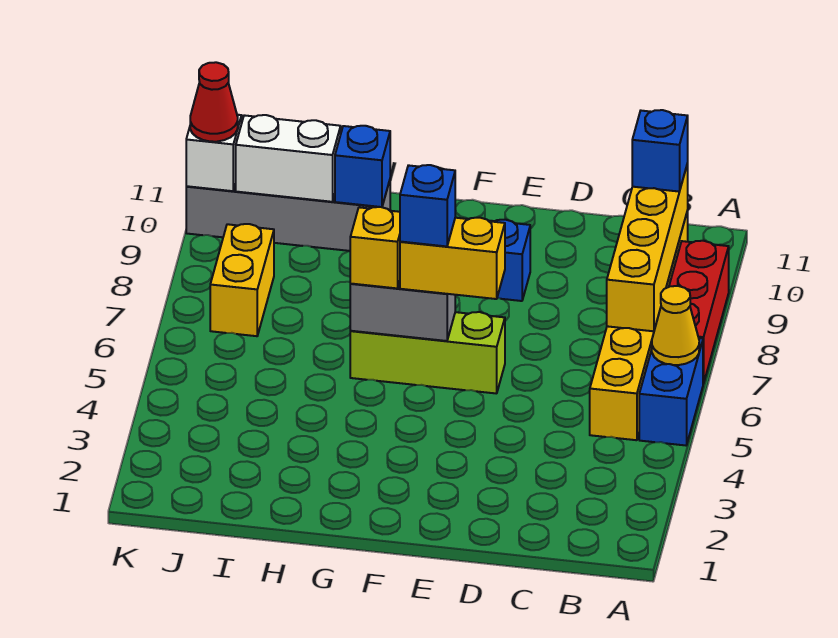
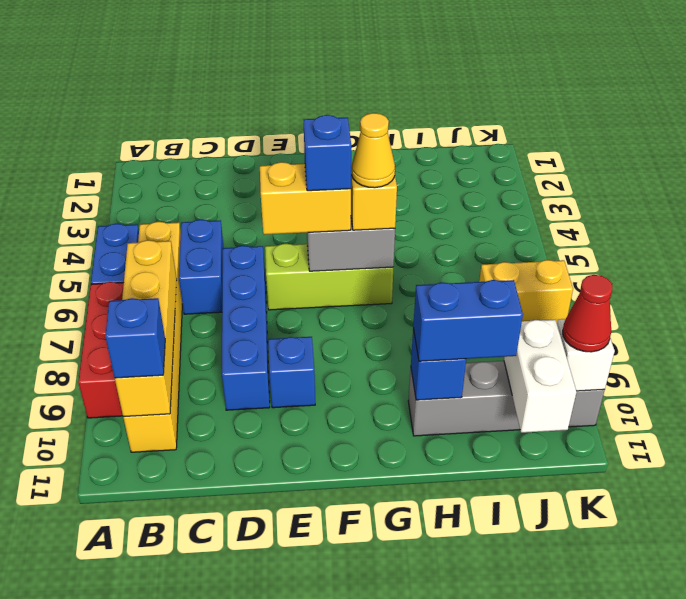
yellow 1x1 cone [652,286,699,365] -> yellow 1x1 cone moved to [352,113,395,188]
none -> blue 1x2 brick [179,220,224,314]
none -> blue 1x4 brick [222,246,270,410]
none -> blue 1x2 brick [413,280,523,361]
white 1x2 brick [236,115,341,202] -> white 1x2 brick turned to [504,320,577,433]
yellow 1x2 brick [210,224,274,336] -> yellow 1x2 brick turned to [479,260,573,322]

